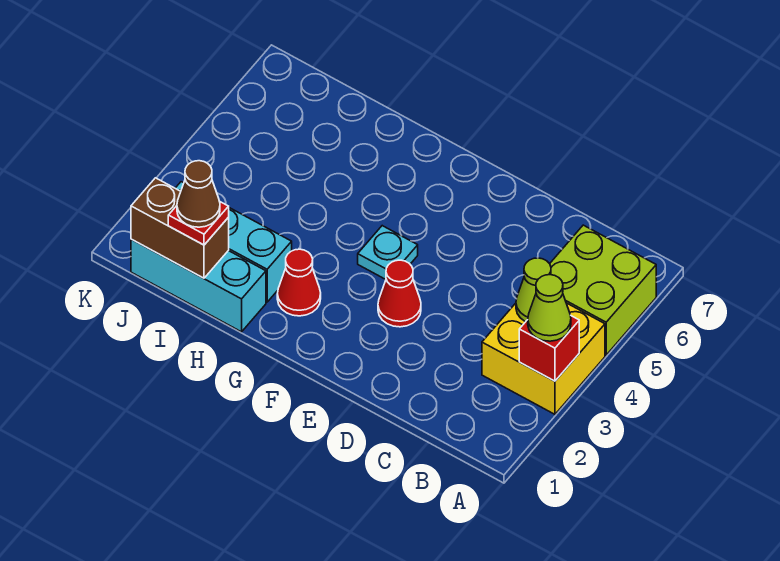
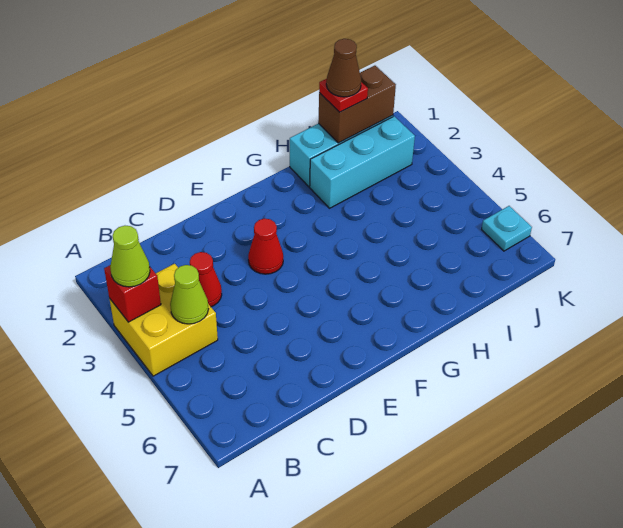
lime 2x2 brick [550,225,656,355] -> none
cyan 1x1 plate [358,226,418,279] -> cyan 1x1 plate moved to [482,206,532,251]
red 1x1 cone [277,249,321,316] -> red 1x1 cone moved to [190,252,222,307]

